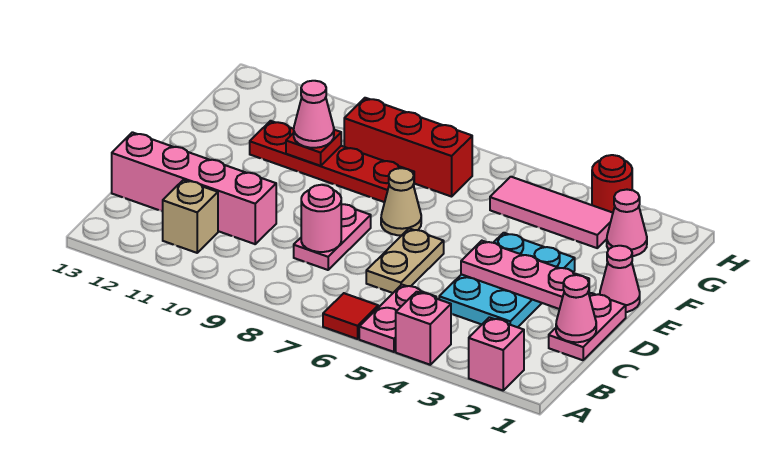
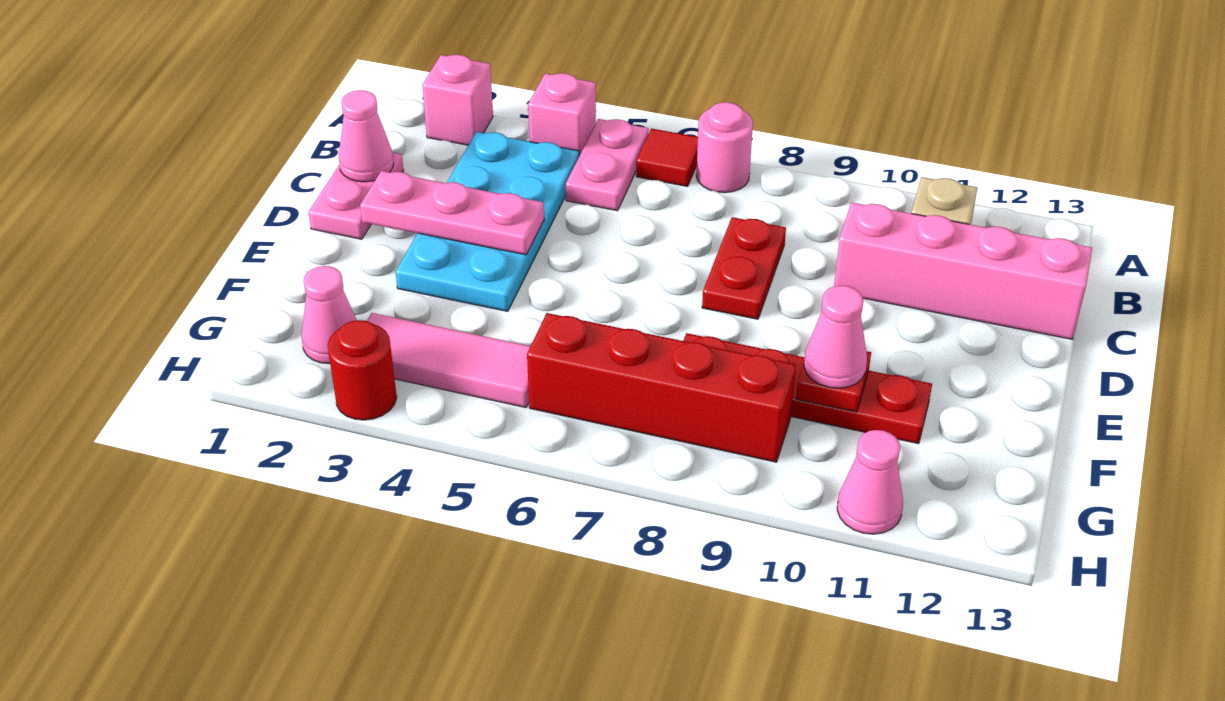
cyan 2x3 plate [439,233,575,327] -> cyan 2x4 plate [395,132,579,311]
tan 1x2 plate [366,229,444,293] -> none
pink 1x2 plate [294,204,371,270] -> red 1x2 plate [702,217,786,319]
pink 1x1 round brick [301,185,341,252] -> pink 1x1 round brick moved to [696,102,753,193]
pink 1x1 cone [600,246,640,312] -> pink 1x1 cone moved to [837,430,903,534]
tan 1x1 cone [381,168,421,235] -> none
red 1x3 brick [344,98,472,197] -> red 1x4 brick [527,313,796,462]

